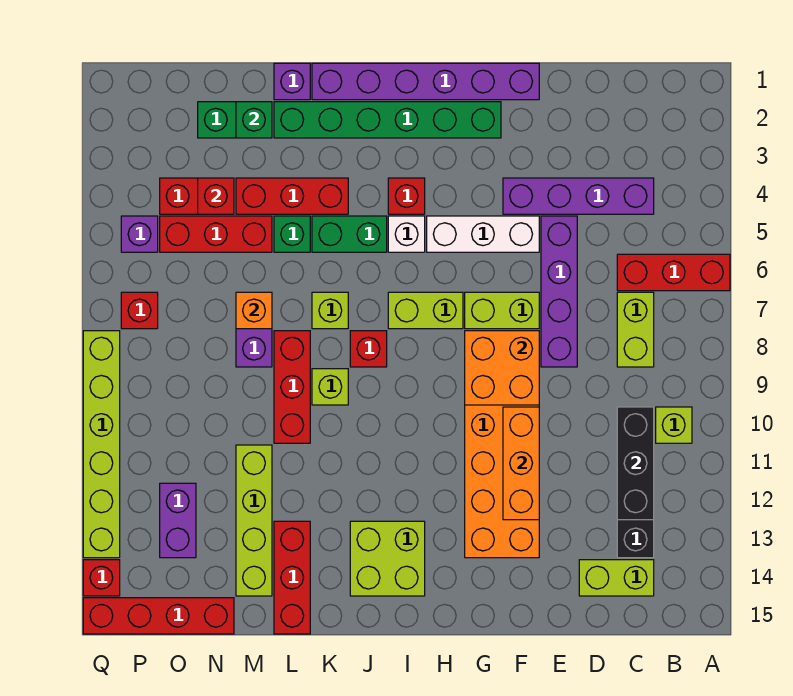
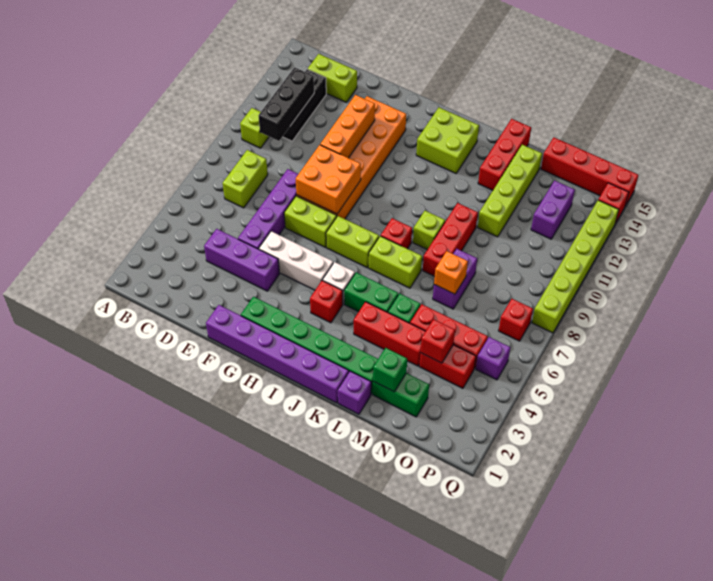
red 1x3 brick [617,254,730,291] -> none
purple 1x4 brick [503,178,654,214] -> purple 1x3 brick [204,229,280,291]
lime 1x1 brick [312,292,348,329] -> lime 1x2 brick [368,236,422,288]

